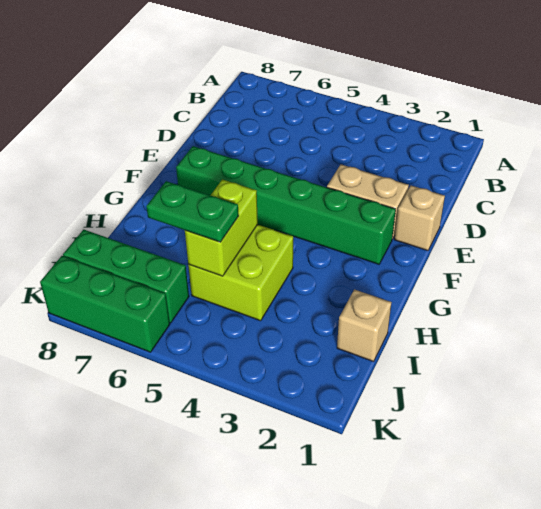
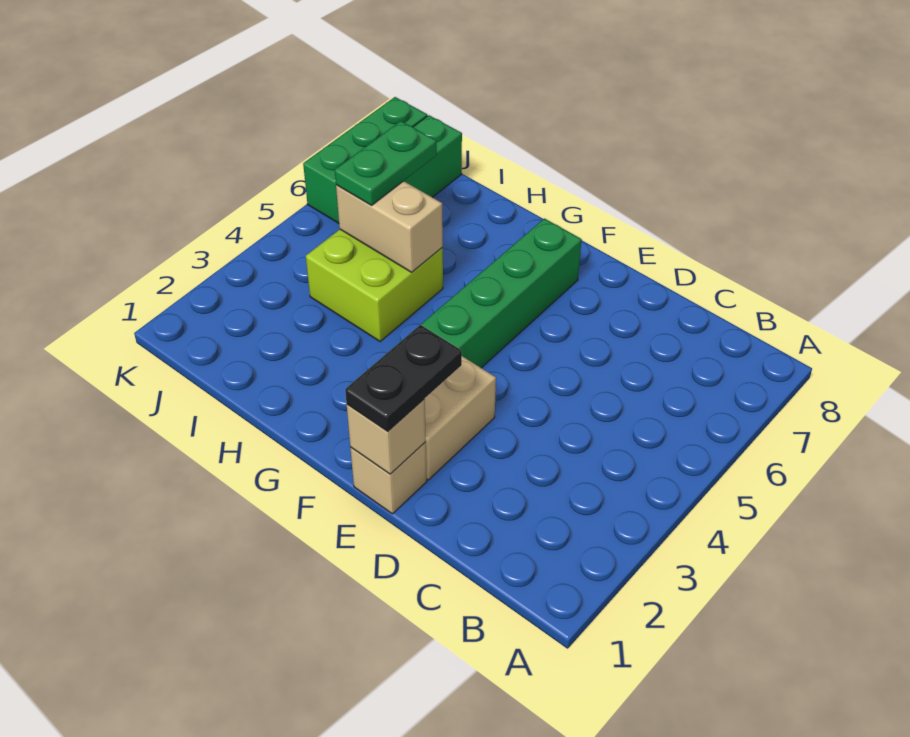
none -> black 1x2 plate [345,325,462,431]
lime 1x2 brick [185,179,258,276] -> tan 1x2 brick [336,181,443,272]
tan 1x1 brick [337,289,392,361] -> tan 1x1 brick moved to [347,399,426,474]

